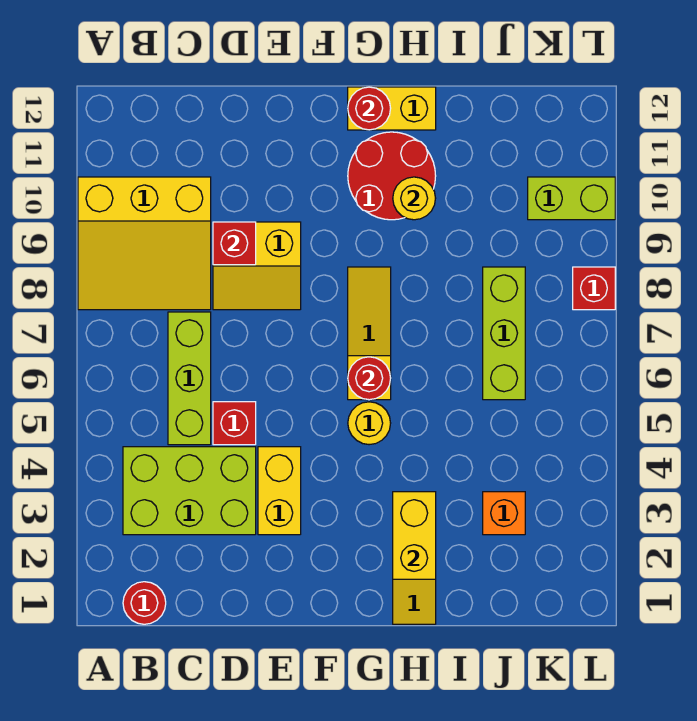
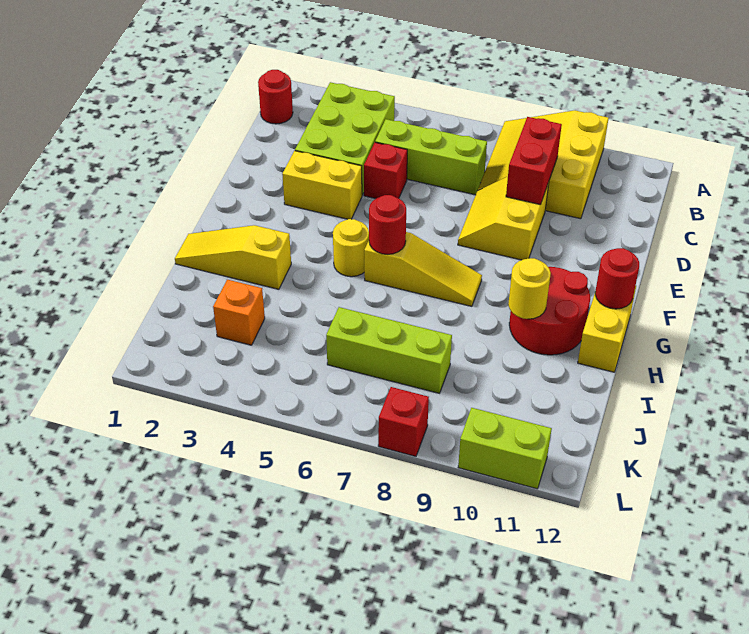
red 1x1 brick [213,222,256,265] -> red 1x2 brick [506,117,562,205]
yellow 1x2 brick [393,492,436,579] -> none
lime 1x2 brick [528,177,615,220] -> lime 1x2 brick turned to [458,408,552,489]

